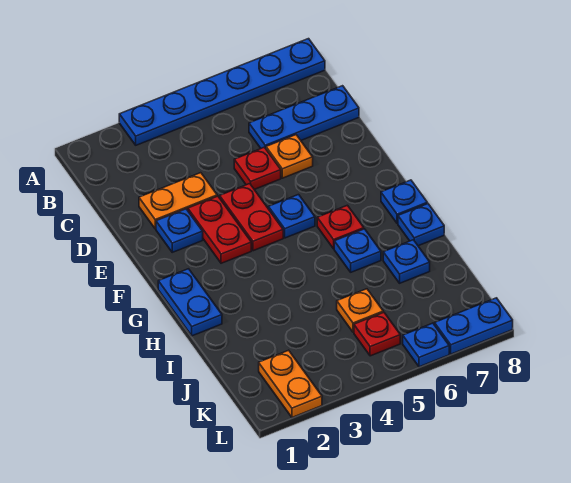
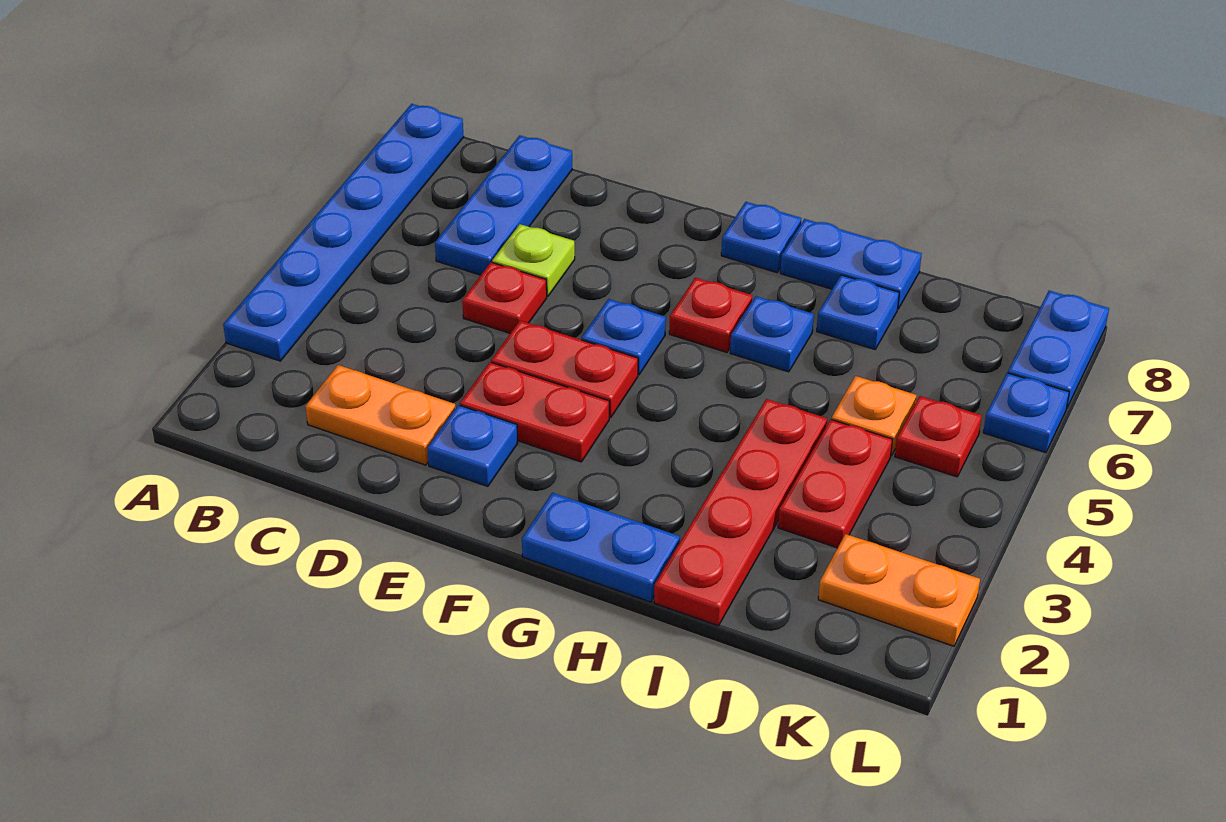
orange 1x2 plate [139,173,217,229] -> orange 1x2 plate turned to [305,365,456,465]
orange 1x1 plate [266,135,313,178] -> lime 1x1 plate [492,224,575,296]
blue 1x1 plate [398,204,444,246] -> blue 1x2 plate [780,219,922,309]
none -> red 1x4 plate [654,399,827,626]
none -> red 1x2 plate [778,419,893,548]

